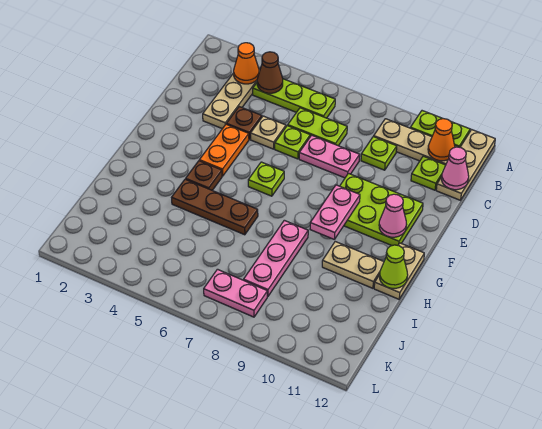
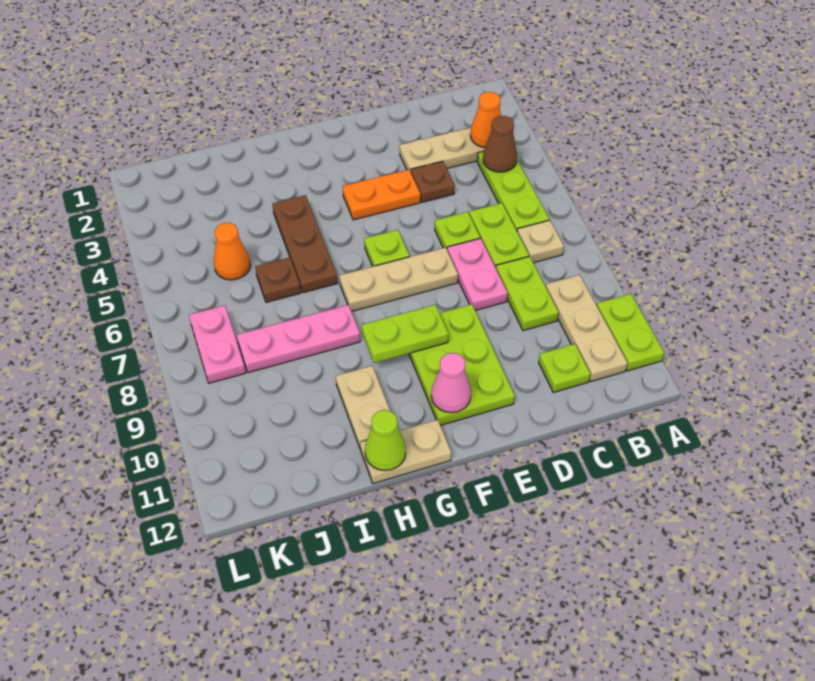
tan 1x3 plate [436,130,495,200] -> tan 1x3 plate moved to [339,248,458,312]
orange 1x1 cone [428,119,455,161] -> orange 1x1 cone moved to [214,223,250,280]
lime 1x1 plate [361,137,397,170] -> lime 1x2 plate [496,256,559,331]
pink 1x1 cone [442,147,469,190] -> none
tan 1x1 plate [251,116,286,149] -> tan 1x1 plate moved to [517,220,564,263]
pink 1x2 plate [310,185,360,240] -> lime 1x2 plate [362,305,448,363]
brown 1x1 plate [186,161,222,190] -> brown 1x1 plate moved to [255,257,301,302]

